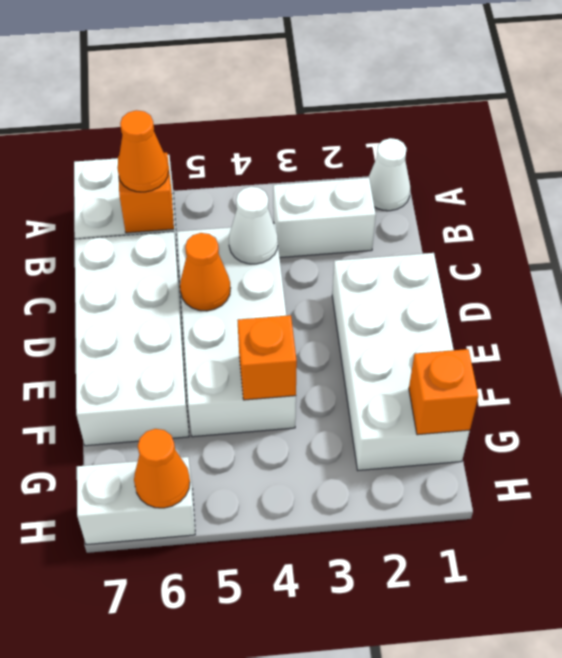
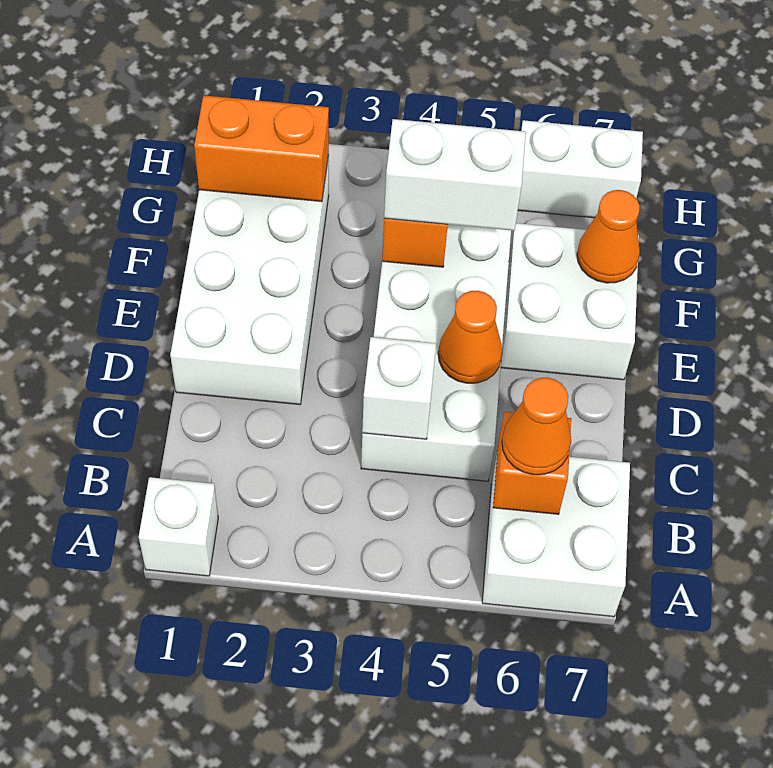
white 1x1 cone [368,138,410,211] -> white 1x1 brick [139,477,218,576]
white 1x2 brick [273,178,376,258] -> white 1x2 brick moved to [384,119,526,231]
white 1x1 cone [229,187,278,264] -> white 1x1 brick [362,337,436,439]
white 2x4 brick [75,232,189,446] -> white 2x2 brick [501,223,639,380]
orange 1x1 brick [409,349,478,435] -> orange 1x2 brick [194,95,329,202]
orange 1x1 cone [134,429,190,508] -> orange 1x1 cone moved to [577,190,640,283]

